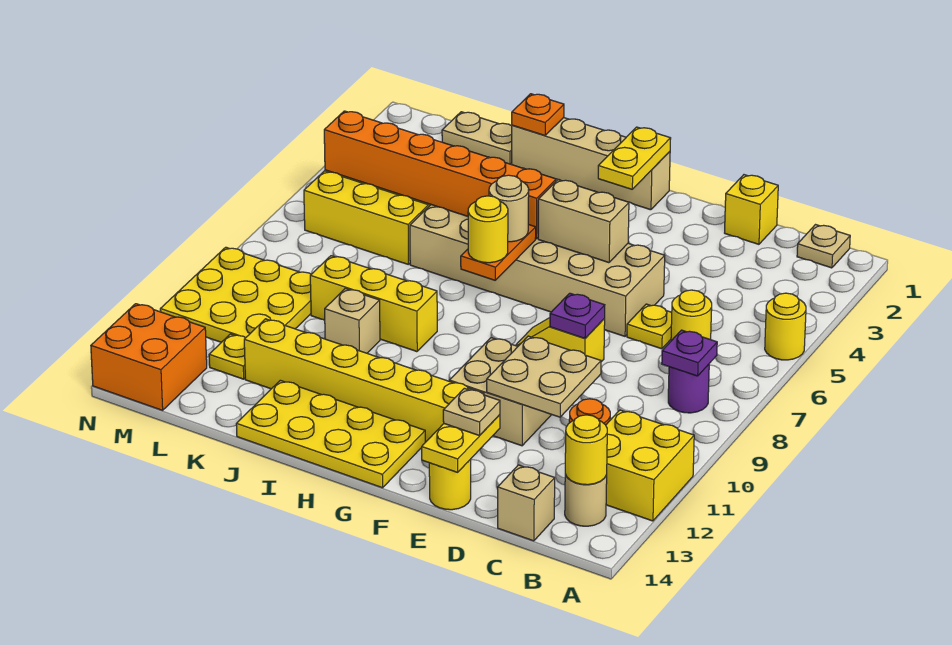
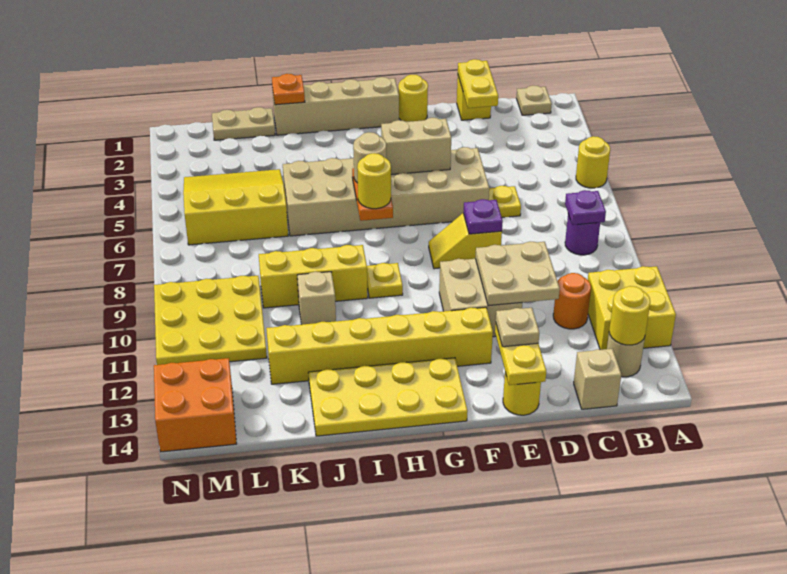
yellow 1x1 round brick [671,290,712,341] -> yellow 1x1 round brick moved to [398,75,428,122]
yellow 1x2 plate [598,127,671,189] -> yellow 1x2 plate moved to [458,59,498,108]
orange 1x6 brick [324,111,556,239] -> none
yellow 1x1 plate [209,334,245,379] -> yellow 1x1 plate moved to [367,263,403,298]

